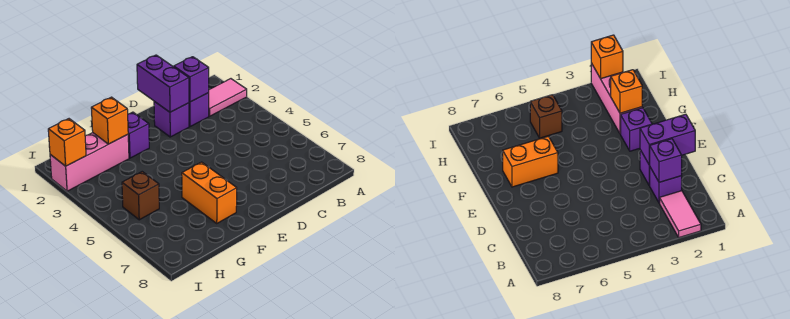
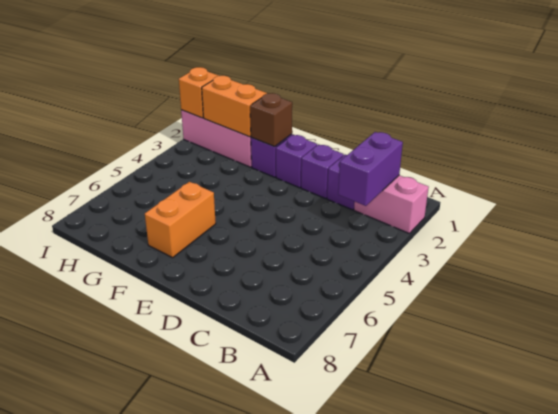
pink 1x2 tile [209,79,247,116] -> pink 1x2 brick [354,175,429,233]
purple 1x1 brick [174,57,209,102] -> purple 1x1 brick moved to [276,135,317,188]
purple 1x2 brick [137,55,189,112] -> purple 1x2 brick moved to [338,132,403,206]
orange 1x1 brick [91,97,128,144] -> orange 1x2 brick [202,76,267,137]
brown 1x1 brick [122,172,159,220] -> brown 1x1 brick moved to [250,93,292,147]

